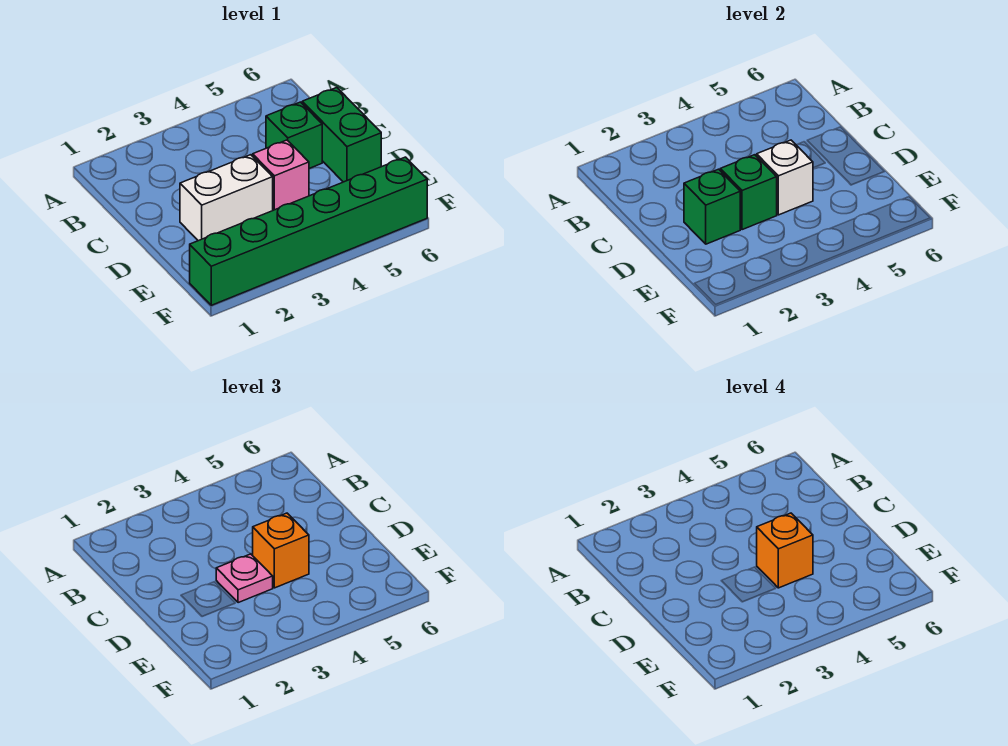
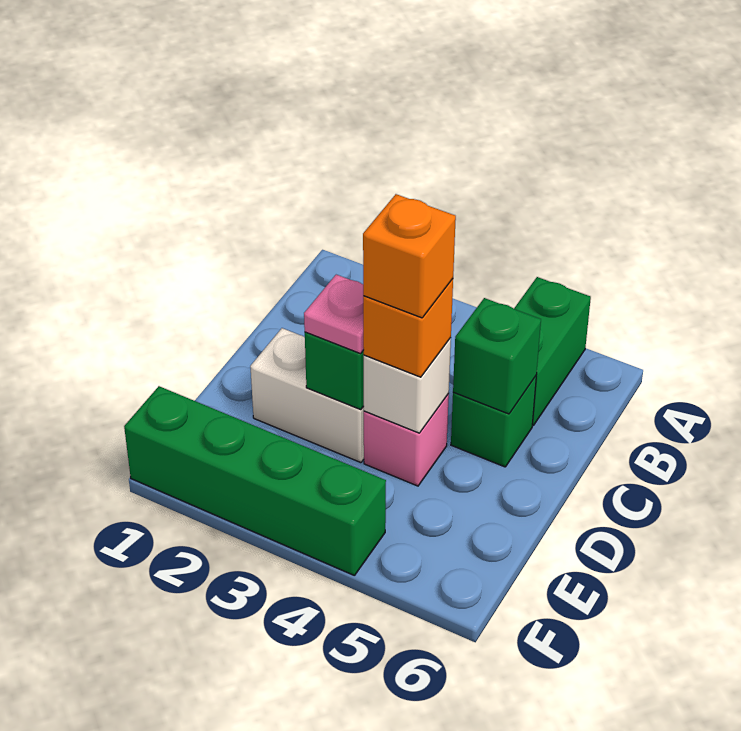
green 1x2 brick [302,88,381,182] -> green 1x2 brick moved to [514,277,591,425]
green 1x1 brick [684,169,740,244] -> green 1x1 brick moved to [453,298,541,414]
green 1x6 brick [190,157,427,305] -> green 1x4 brick [124,386,386,576]

